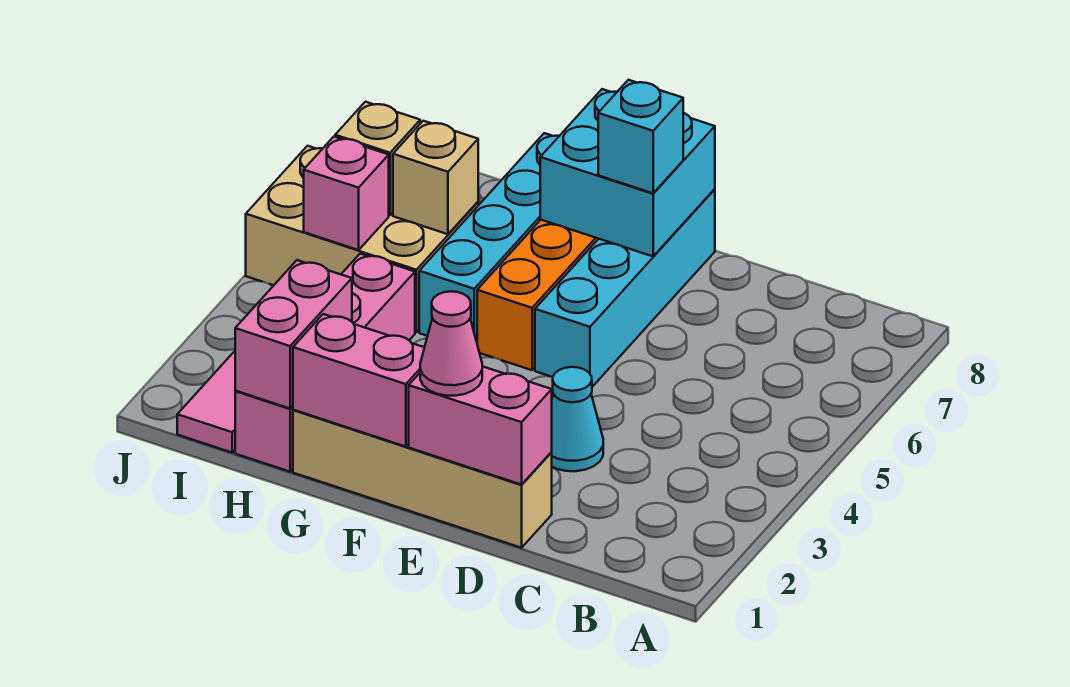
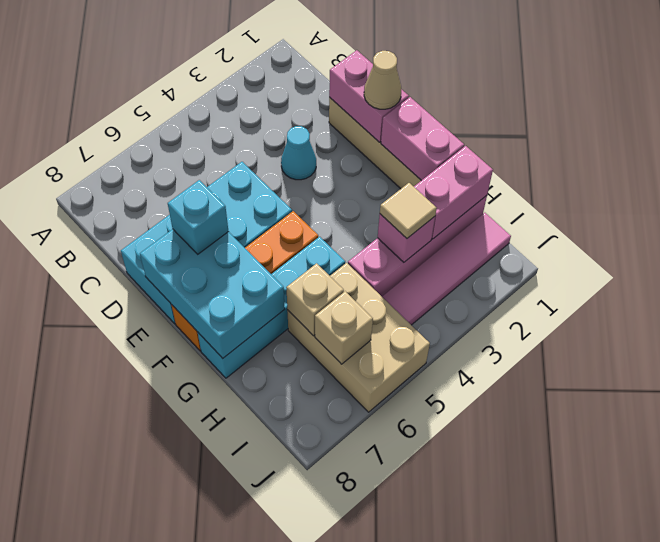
pink 1x1 cone [420,291,482,396] -> tan 1x1 cone [364,51,401,109]
cyan 1x4 brick [535,189,715,387] -> cyan 2x4 brick [121,162,292,324]
cyan 2x2 brick [540,89,715,256] -> cyan 2x3 brick [140,229,285,358]
none -> tan 1x1 tile [380,183,437,238]
pink 1x1 brick [304,137,389,250] -> pink 1x1 brick moved to [378,214,435,262]

